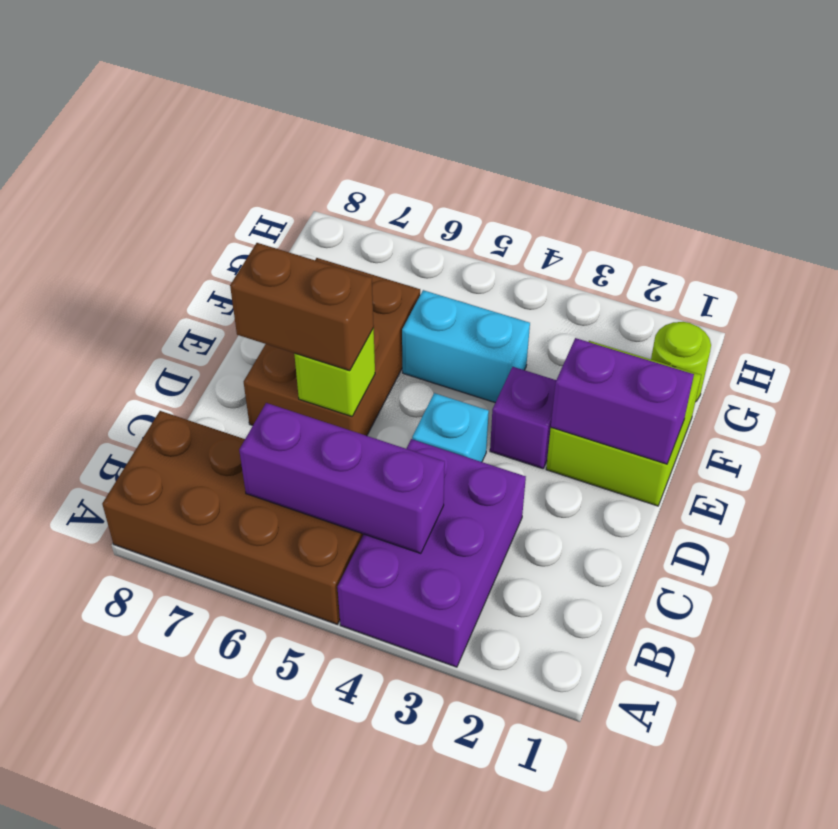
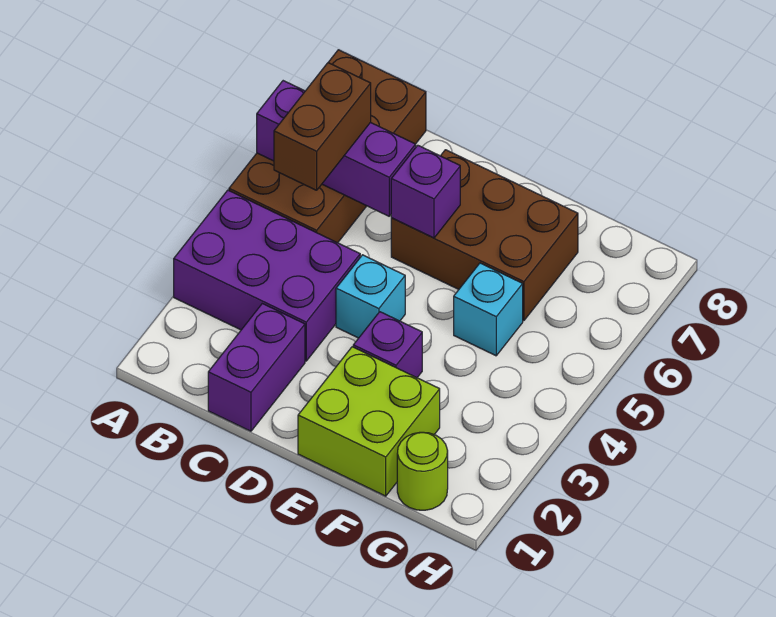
purple 1x3 brick [239,403,445,554] -> purple 1x3 brick turned to [257,81,416,216]
lime 1x1 brick [294,328,375,416] -> purple 1x1 brick [391,145,460,238]
brown 1x2 brick [230,243,374,371] -> brown 1x2 brick moved to [274,63,371,190]
purple 1x2 brick [551,338,694,464] -> purple 1x2 brick moved to [208,304,305,431]
cyan 1x2 brick [402,290,530,403] -> cyan 1x1 brick [454,263,523,356]

